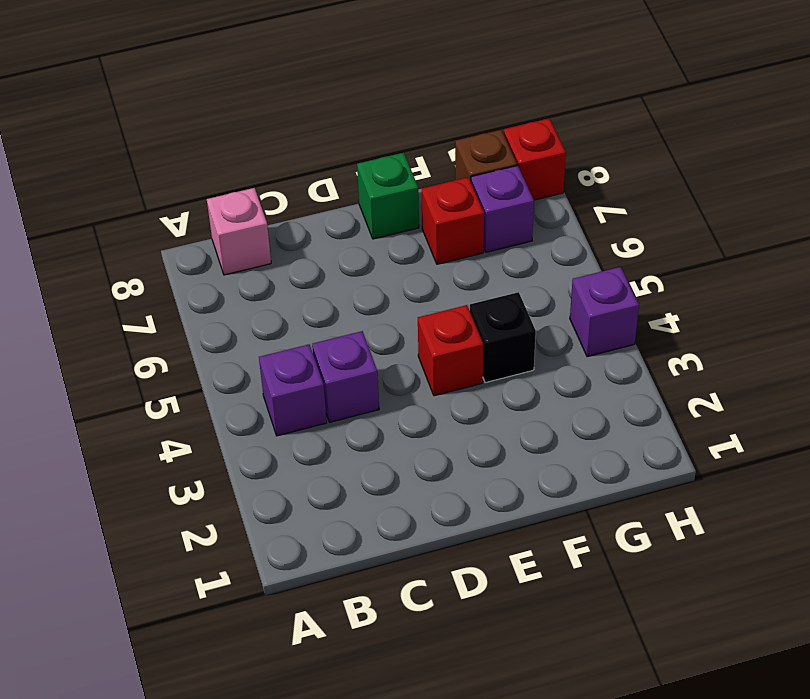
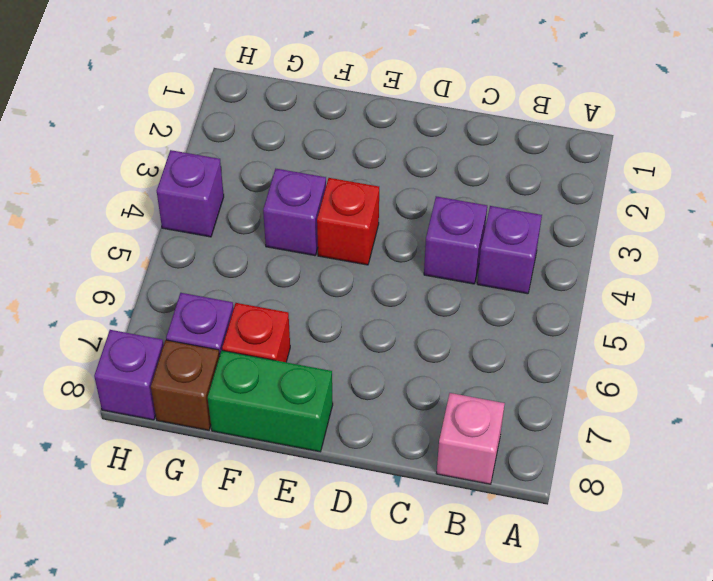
green 1x1 brick [357,153,419,239] -> green 1x2 brick [208,351,333,452]
black 1x1 brick [470,292,536,383] -> purple 1x1 brick [263,169,326,256]
red 1x1 brick [504,118,566,200] -> purple 1x1 brick [94,330,164,420]

